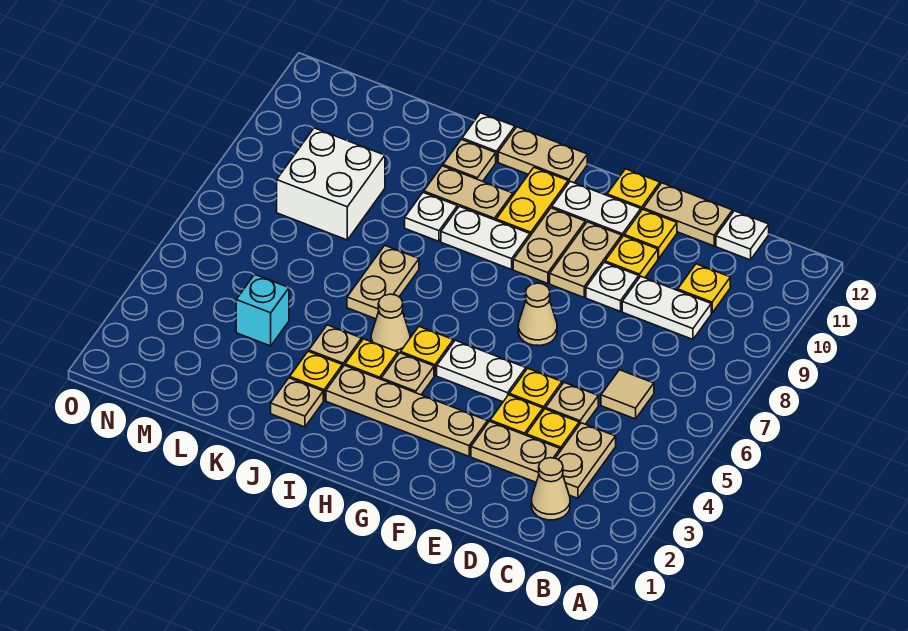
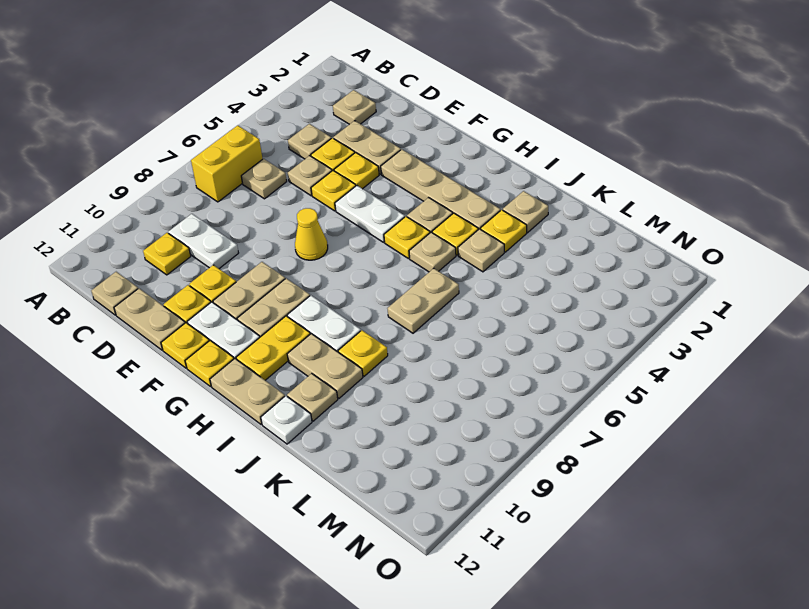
none -> yellow 1x2 brick [191,125,263,202]
tan 1x1 cone [531,458,570,520] -> tan 1x1 plate [333,90,376,124]
tan 1x2 plate [555,423,616,498] -> tan 1x1 plate [288,124,331,159]
tan 1x1 tile [601,370,654,419] -> tan 1x1 plate [241,159,287,199]
white 1x1 plate [716,211,769,260] -> tan 1x1 plate [91,272,138,315]
white 1x1 plate [586,262,639,312] -> none
tan 1x1 cone [518,283,557,345] -> yellow 1x1 cone [295,208,328,260]
none -> yellow 1x1 plate [185,340,234,387]
tan 1x1 cone [371,294,410,354] -> tan 1x1 plate [409,232,456,272]
white 1x1 plate [405,192,457,241] -> yellow 1x1 plate [338,330,388,376]
cyan 1x1 brick [236,274,289,346] -> none
white 2x2 brick [277,128,385,240] -> none

